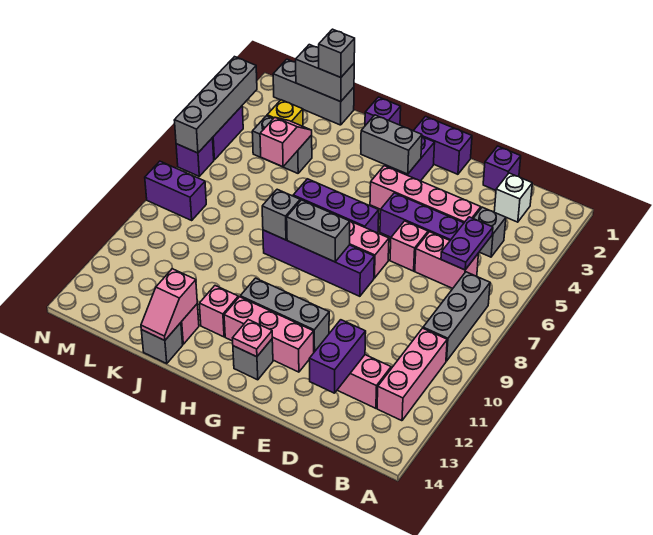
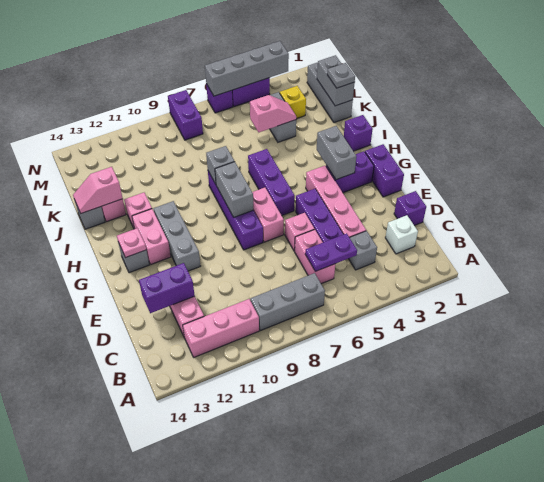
pink 1x3 brick [224,297,314,372] -> pink 1x2 brick [132,209,171,264]
grey 1x1 brick [319,29,355,78] -> grey 1x1 plate [327,63,355,88]

